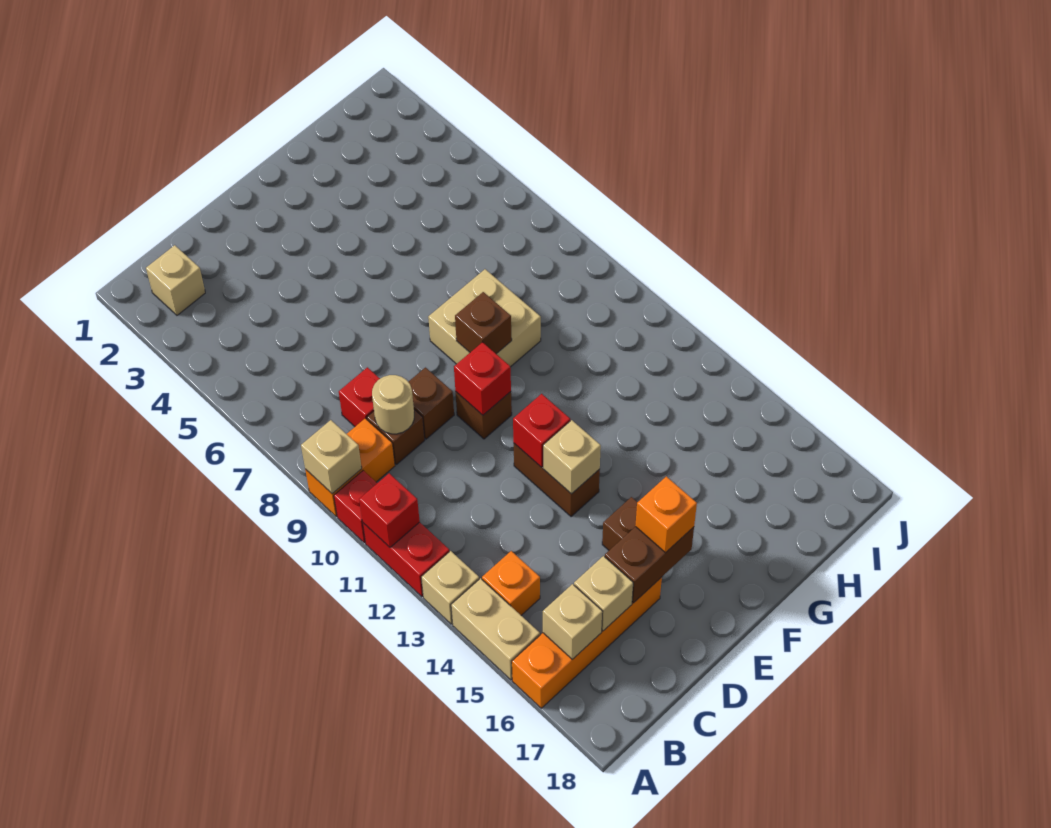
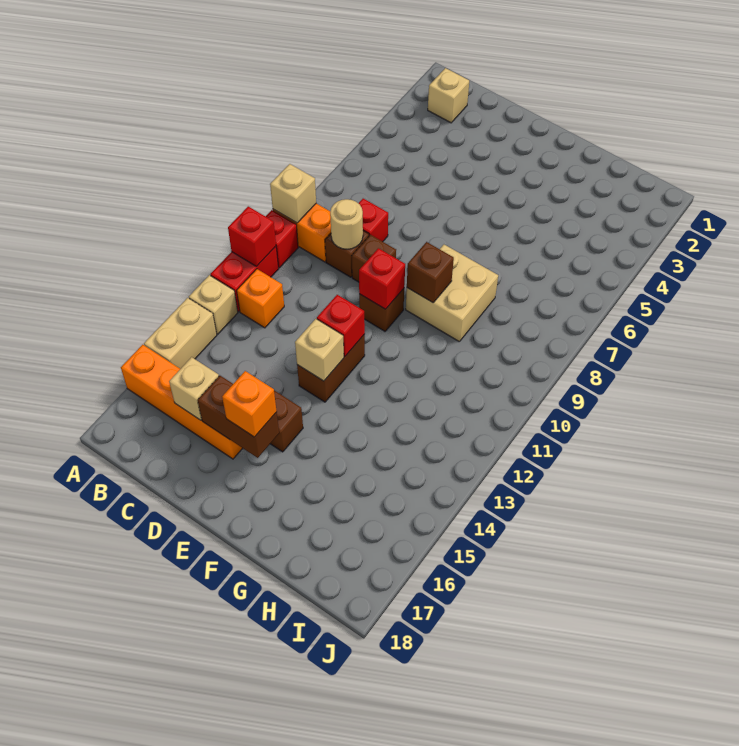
orange 1x1 brick [482,551,540,615] -> orange 1x1 brick moved to [237,269,284,328]
tan 1x1 brick [543,584,603,659] -> none

